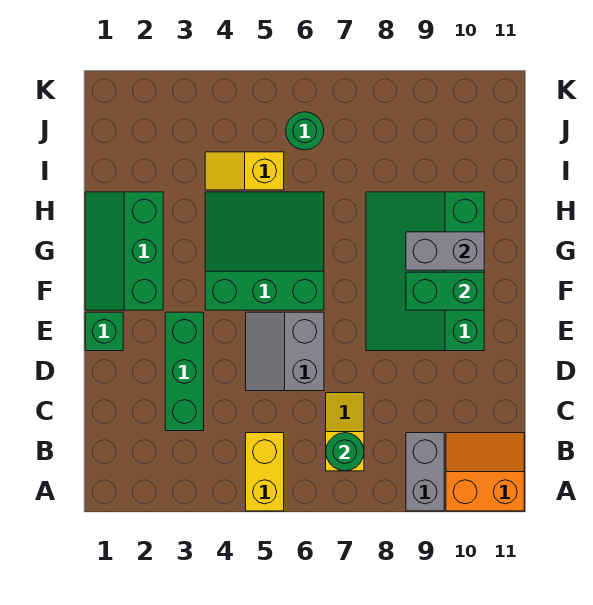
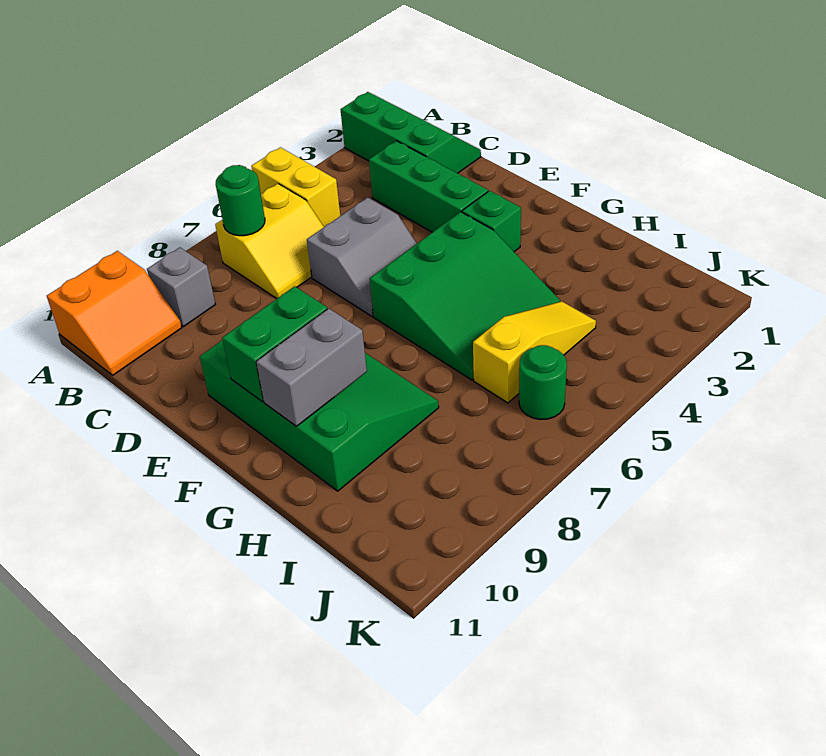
grey 1x2 brick [406,433,444,511] -> grey 1x1 brick [147,247,216,327]
yellow 1x2 slope [326,393,364,471] -> yellow 2x2 slope [215,184,324,298]
grey 2x2 slope [246,312,324,391] -> grey 2x2 slope turned to [307,197,417,316]
green 1x1 brick [85,312,123,351] -> green 1x1 brick moved to [462,191,521,252]
green 2x3 slope [85,192,163,310] -> green 2x3 slope moved to [340,92,481,173]
yellow 1x2 slope [205,152,284,190] -> yellow 1x3 slope [473,301,596,403]

